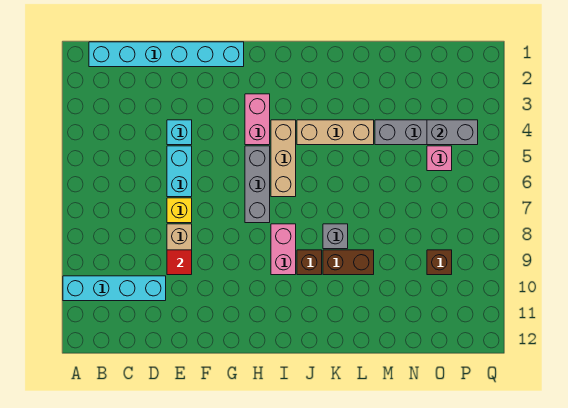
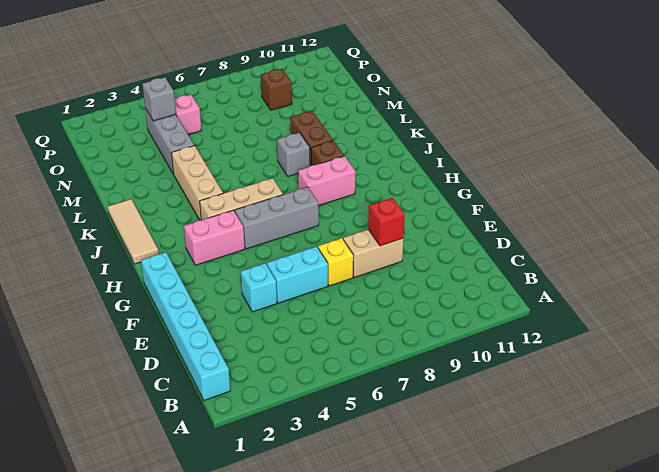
cyan 1x4 brick [63,276,166,301] -> none
red 1x1 tile [167,250,192,275] -> red 1x1 brick [368,198,405,246]
none -> tan 1x3 tile [108,199,159,264]
grey 1x2 brick [427,120,478,145] -> grey 1x1 brick [142,77,176,121]

